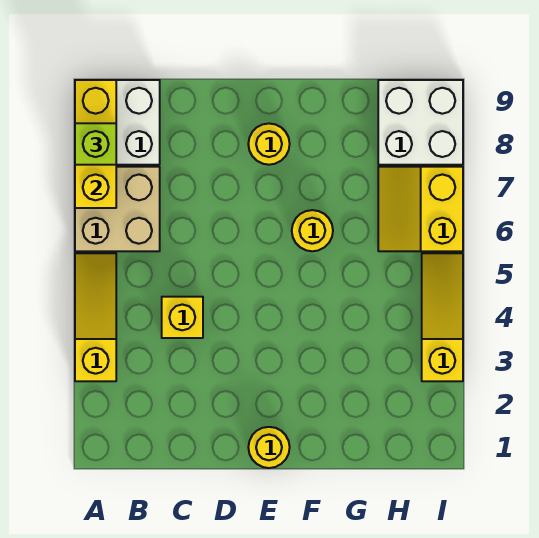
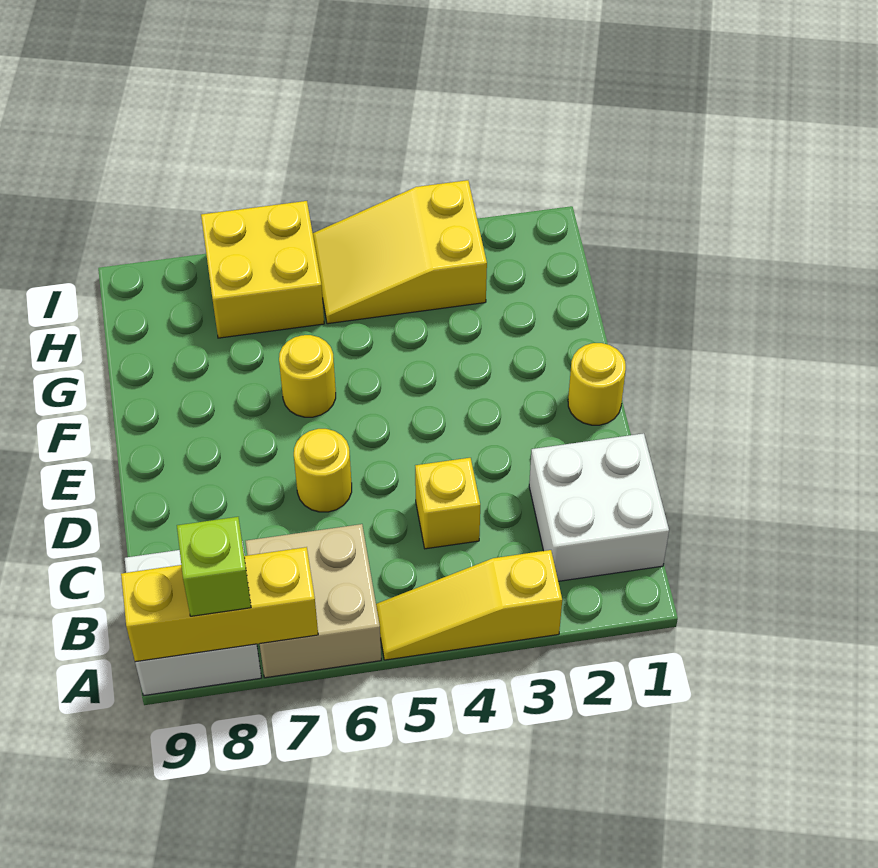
yellow 1x1 round brick [248,124,290,165] -> yellow 1x1 round brick moved to [294,429,352,512]
yellow 2x2 slope [378,167,463,251] -> yellow 2x2 brick [201,201,324,338]
white 2x2 brick [378,80,463,165] -> white 2x2 brick moved to [529,433,669,581]
yellow 1x3 slope [422,253,463,381] -> yellow 2x3 slope [313,180,487,324]

